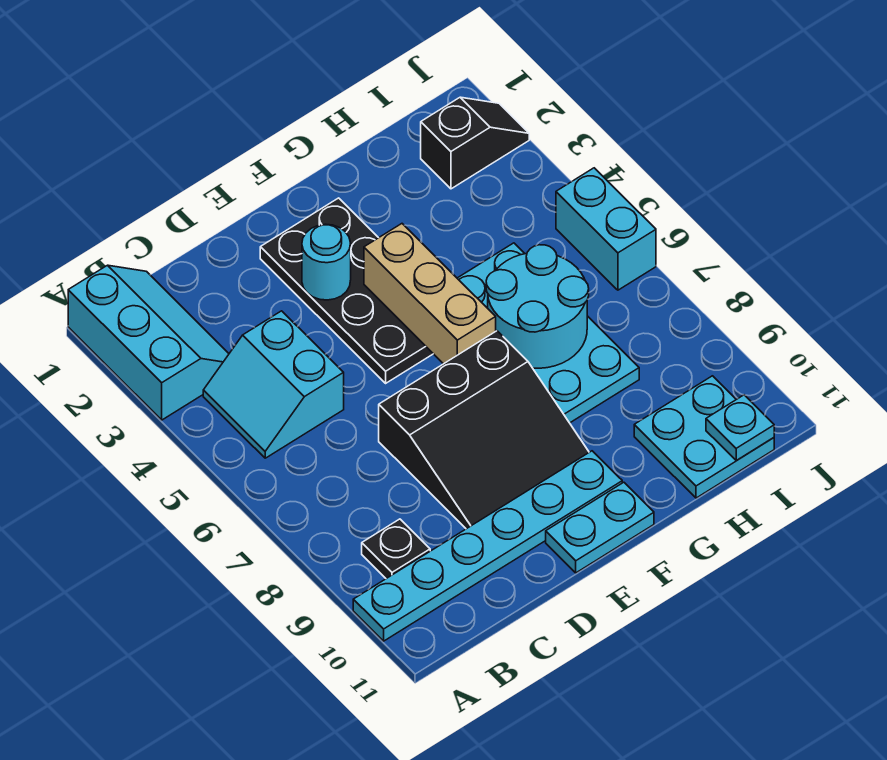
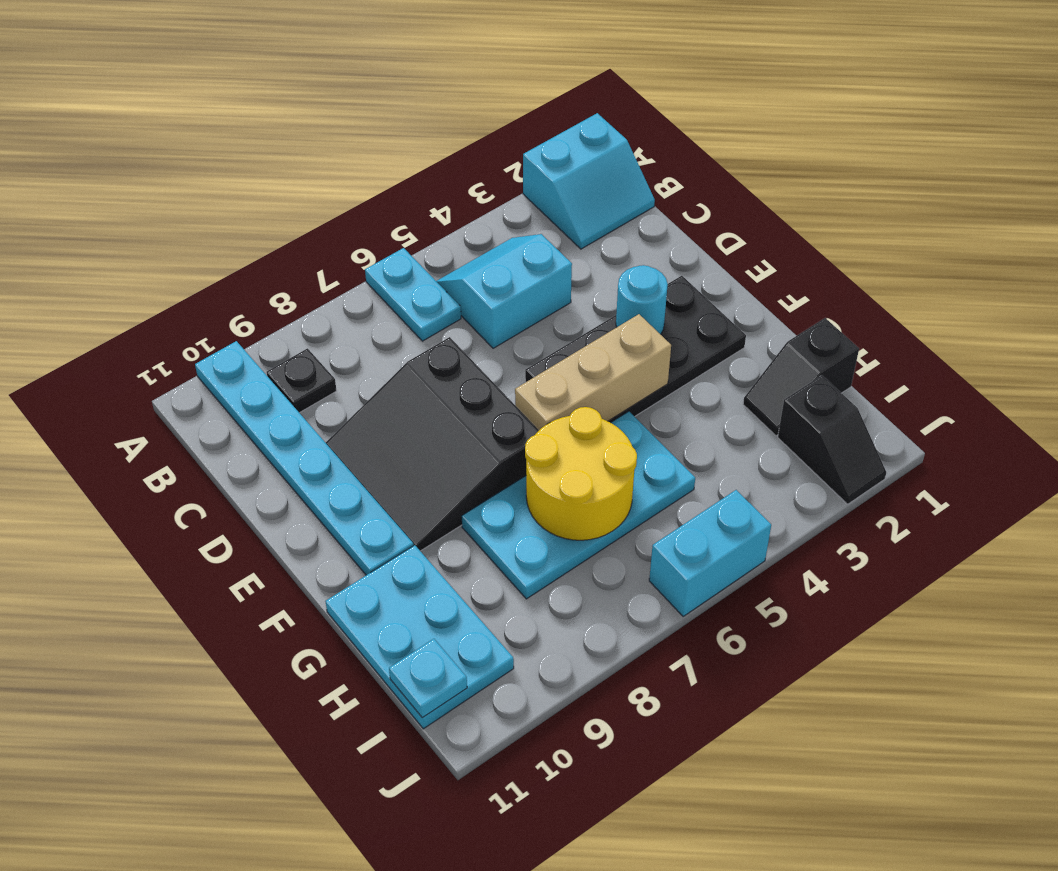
cyan 2x3 slope [68,265,229,420] -> cyan 2x2 slope [523,113,655,249]
cyan 1x2 plate [546,482,654,573] -> cyan 1x2 plate moved to [365,248,461,341]
cyan 2x2 round brick [486,245,589,368] -> yellow 2x2 round brick [525,407,637,540]
none -> black 1x2 slope [743,318,859,436]
cyan 2x2 plate [634,376,774,498] -> cyan 2x3 plate [325,545,514,729]

